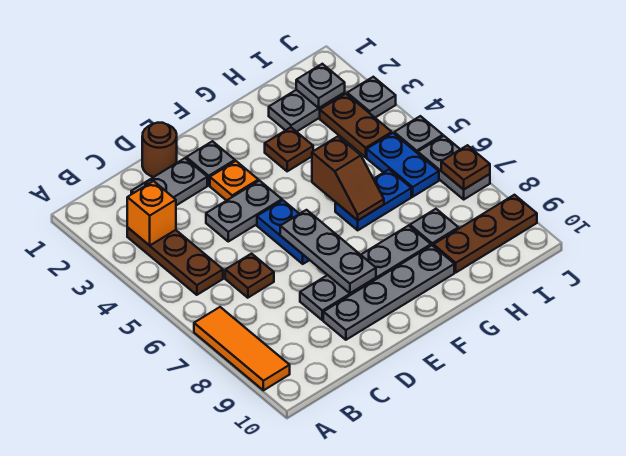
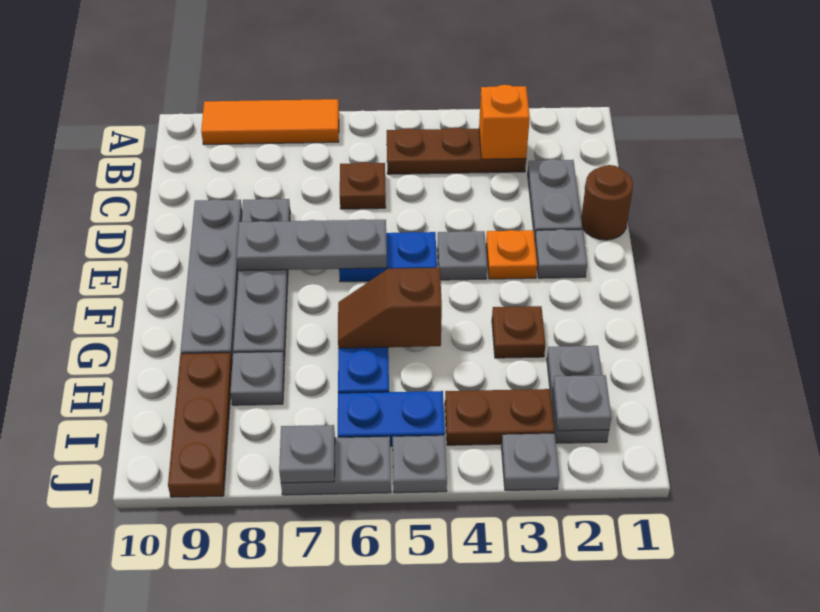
grey 1x2 plate [206,181,282,241] -> grey 1x1 plate [438,231,487,280]
brown 1x1 plate [441,145,490,190] -> grey 1x1 plate [279,425,335,483]

